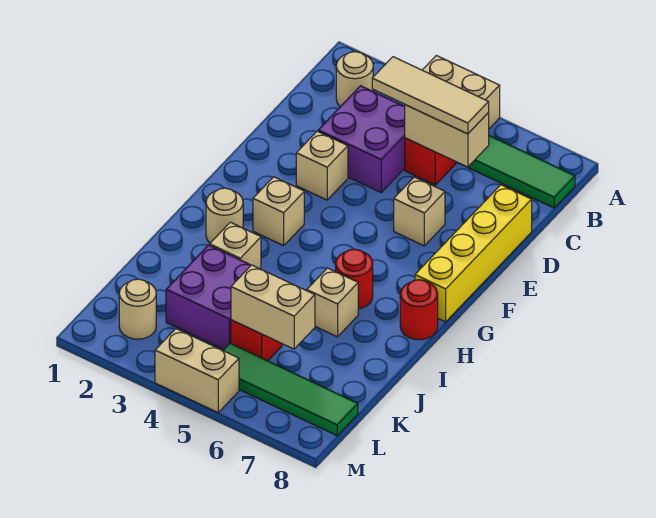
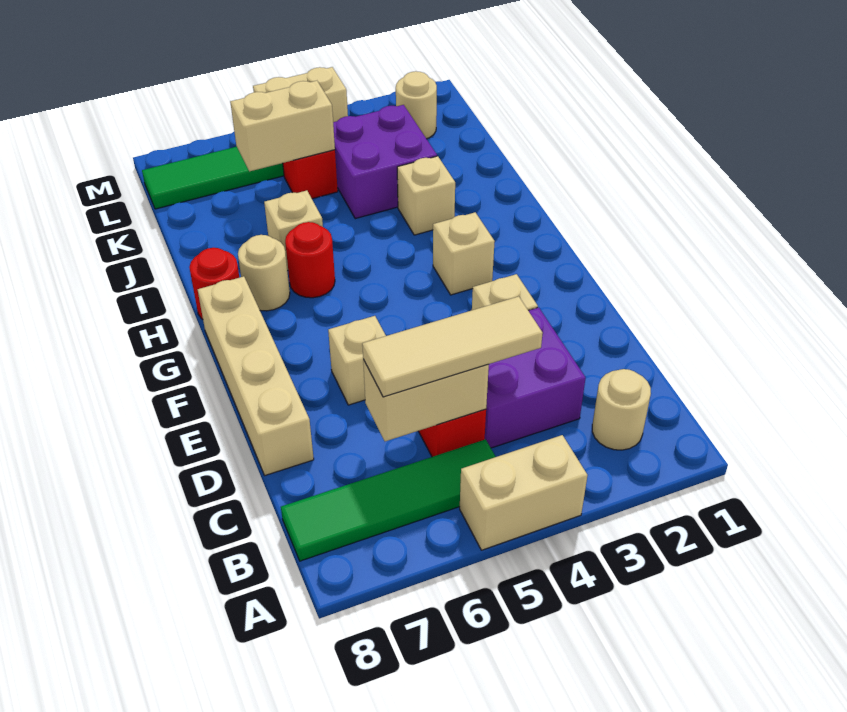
yellow 1x4 brick [415,185,532,322] -> tan 1x4 brick [198,276,314,475]
tan 1x1 round brick [206,188,243,243] -> tan 1x1 round brick moved to [238,235,290,311]

